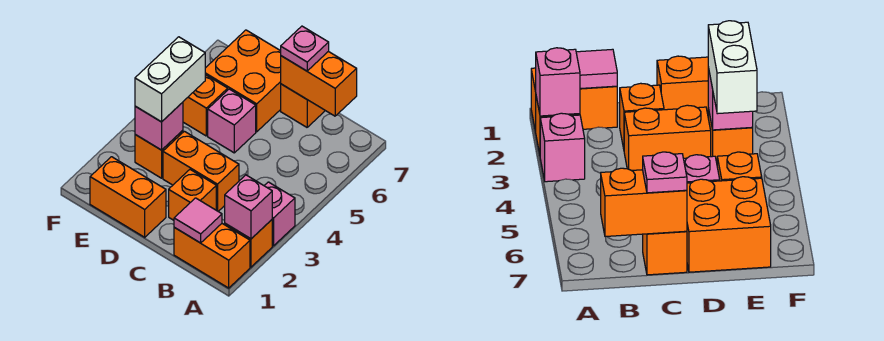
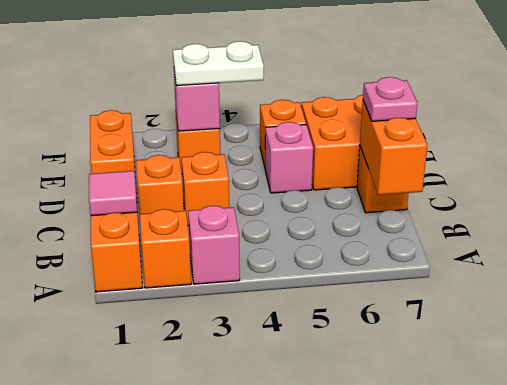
pink 1x1 brick [225,175,272,239] -> none
orange 1x2 brick [163,131,239,211] -> orange 1x1 brick [182,152,229,226]
white 1x2 brick [135,37,205,122] -> white 1x2 plate [173,41,264,86]

